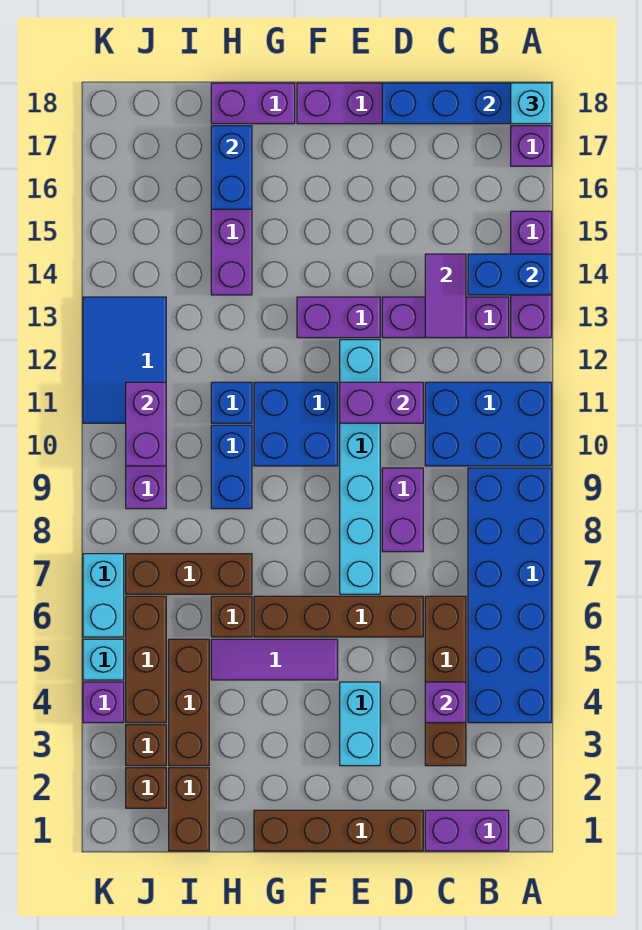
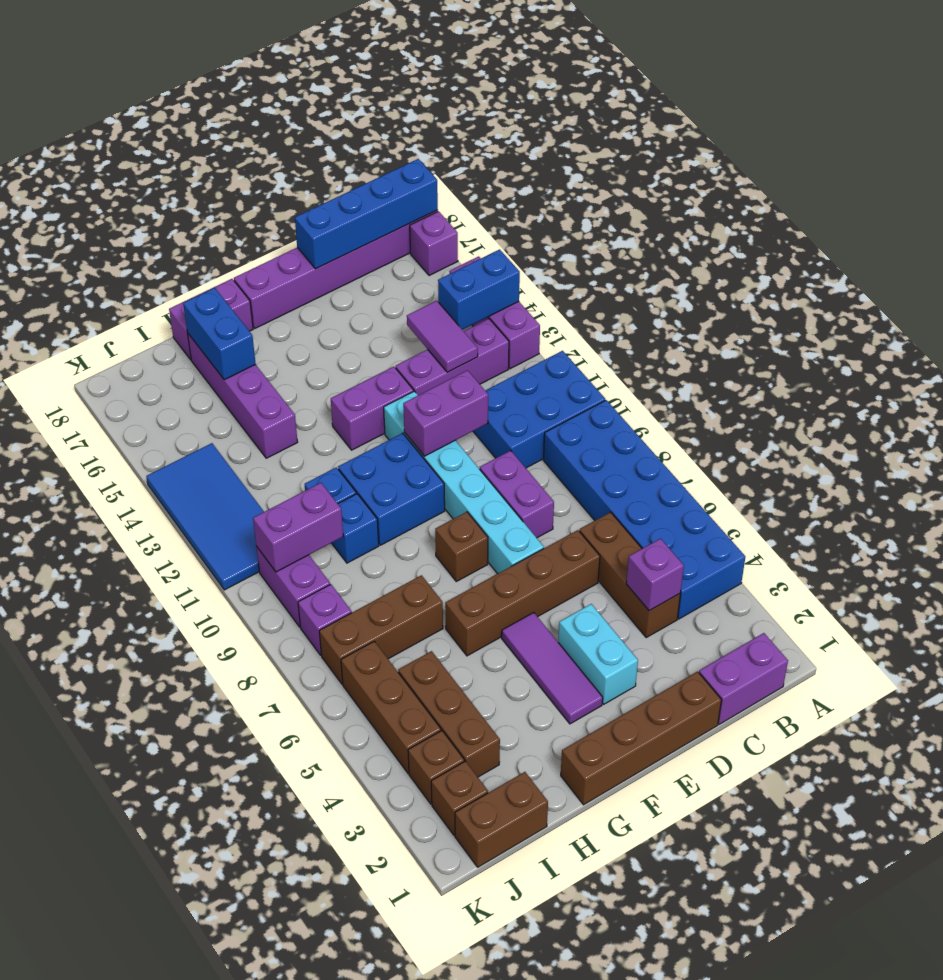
cyan 1x1 brick [511,83,552,124] -> none
brown 1x4 brick [425,596,466,766] -> brown 1x3 brick [579,512,680,637]
purple 1x3 tile [211,639,338,680] -> purple 1x3 tile turned to [502,612,603,724]
brown 1x1 brick [211,596,252,637] -> brown 1x1 brick moved to [435,512,488,581]
blue 1x2 brick [211,425,252,509] -> blue 1x1 brick [332,494,379,563]
brown 1x2 brick [169,768,209,851] -> brown 1x2 brick turned to [455,772,548,867]
purple 1x2 brick [126,382,166,466] -> purple 1x2 brick turned to [253,483,343,572]
blue 2x3 tile [83,297,166,423] -> blue 2x4 tile [146,443,264,590]
purple 1x1 brick [83,682,124,723] -> purple 1x1 brick moved to [298,584,352,655]
cyan 1x1 brick [83,639,124,680] -> none
cyan 1x2 brick [83,554,124,637] -> none

